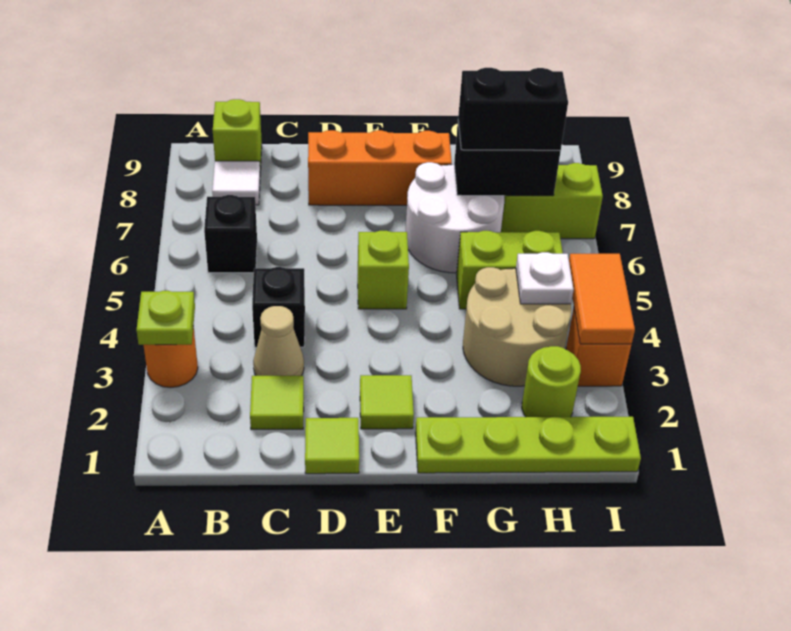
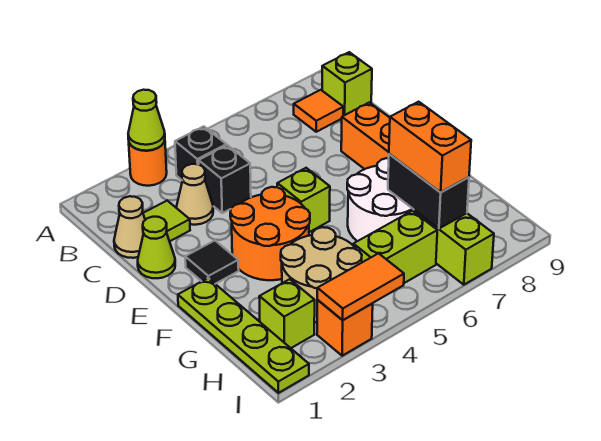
lime 1x1 plate [137,291,195,345] -> lime 1x1 cone [128,90,165,151]
black 1x1 brick [204,195,257,273] -> black 1x1 brick moved to [175,126,226,181]
white 1x1 tile [212,161,260,205] -> orange 1x1 tile [294,90,343,132]
none -> tan 1x1 cone [114,196,145,258]
lime 1x1 tile [305,418,359,474] -> lime 1x1 cone [138,217,175,278]
lime 1x1 tile [360,375,414,429] -> black 1x1 tile [185,241,239,284]
none -> orange 2x2 round brick [230,187,310,280]
lime 1x2 brick [457,231,563,309] -> lime 1x2 brick turned to [353,211,437,283]
black 1x2 brick [458,68,568,150] -> orange 1x2 brick [389,102,471,192]
lime 1x1 round brick [522,346,581,417] -> lime 1x1 brick [259,279,315,348]
white 1x1 plate [516,252,574,304] -> none

